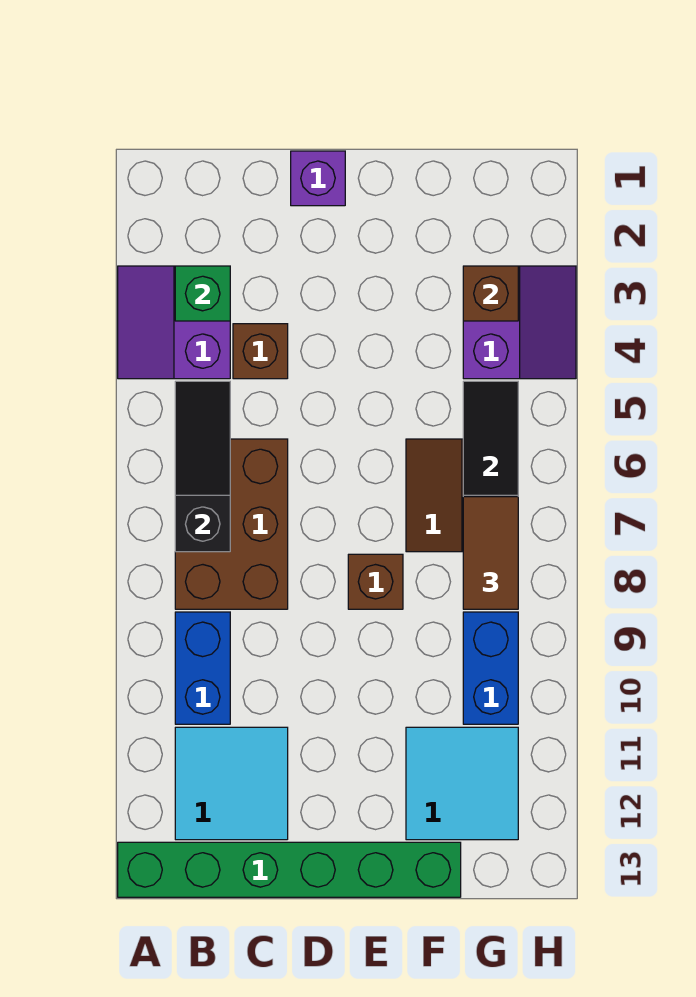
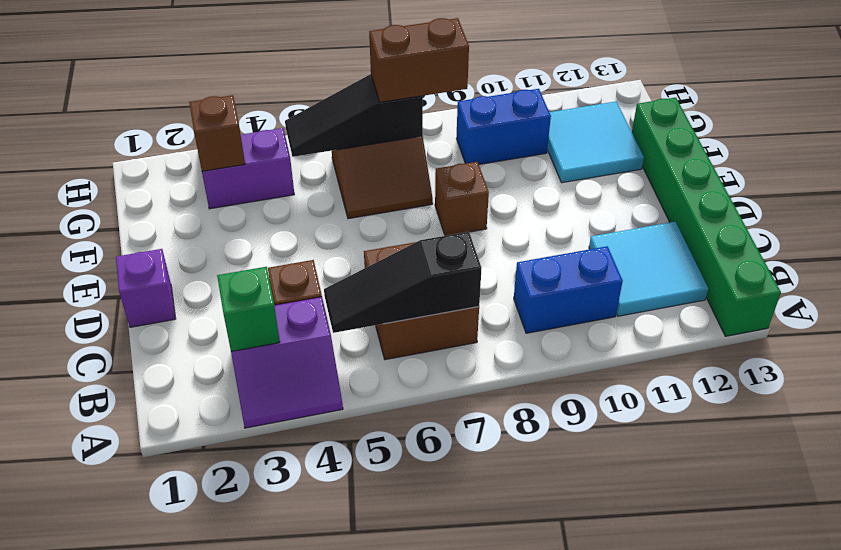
brown 2x3 brick [175,439,288,609] -> brown 2x2 brick [364,242,479,360]
brown 1x2 tile [463,497,518,609] -> brown 1x2 brick [369,18,469,102]

